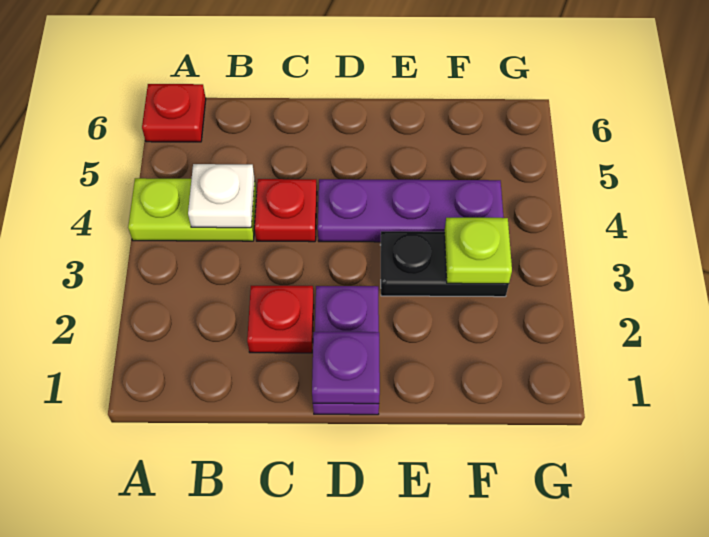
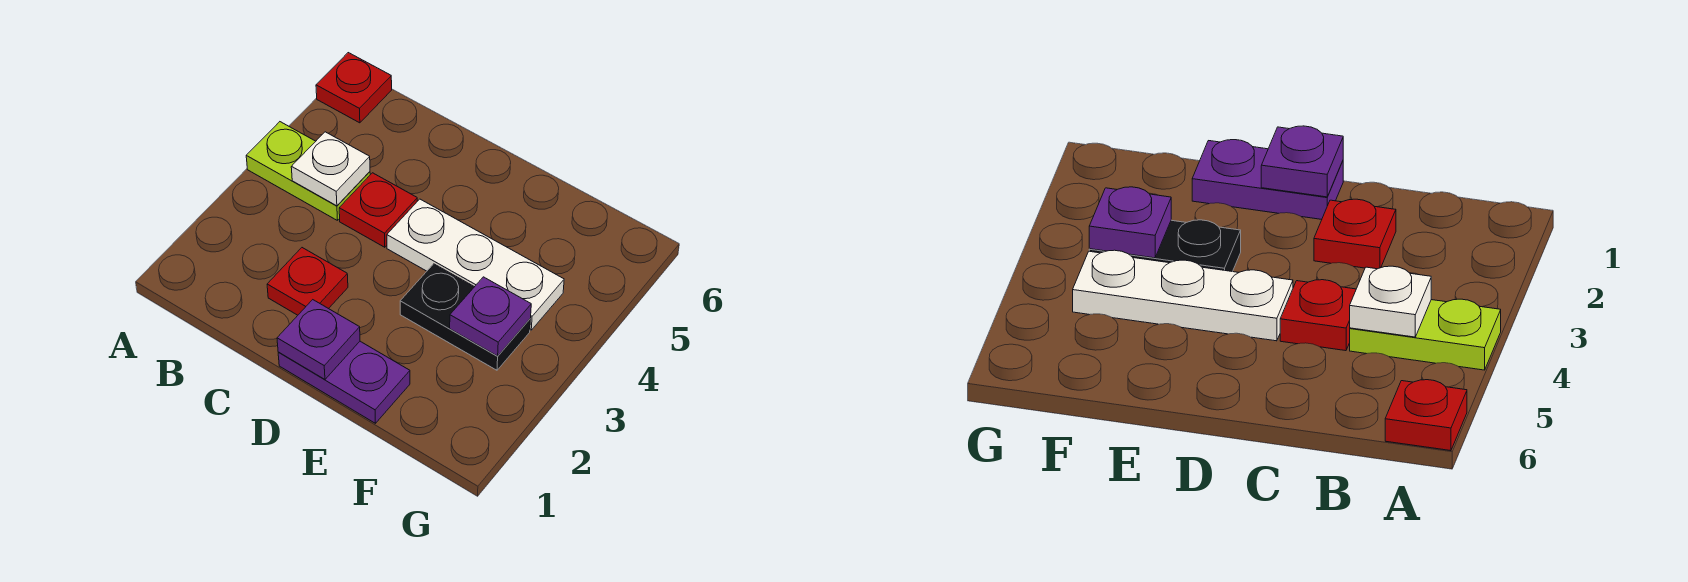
purple 1x2 plate [313,286,379,415] -> purple 1x2 plate turned to [278,341,410,423]
purple 1x3 plate [318,179,504,242] -> white 1x3 plate [387,199,564,330]
lime 1x1 plate [444,218,512,284] -> purple 1x1 plate [450,277,531,356]

